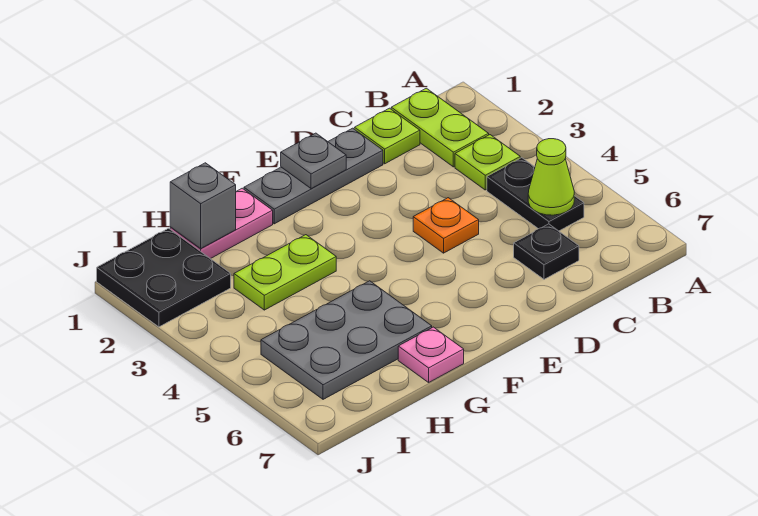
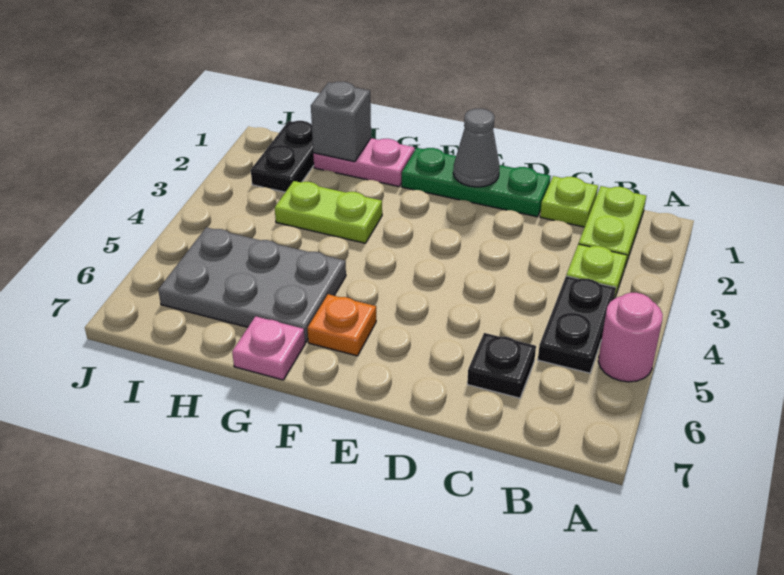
none -> pink 1x1 round brick [598,293,663,382]
lime 1x1 cone [528,139,574,215] -> none
grey 1x3 plate [244,128,383,224] -> green 1x3 plate [402,148,551,217]
orange 1x1 plate [413,198,479,253] -> orange 1x1 plate moved to [308,294,376,356]
grey 1x1 plate [281,133,346,189] -> grey 1x1 cone [453,109,500,187]
black 2x2 plate [97,228,231,327] -> black 1x2 plate [251,121,314,192]

